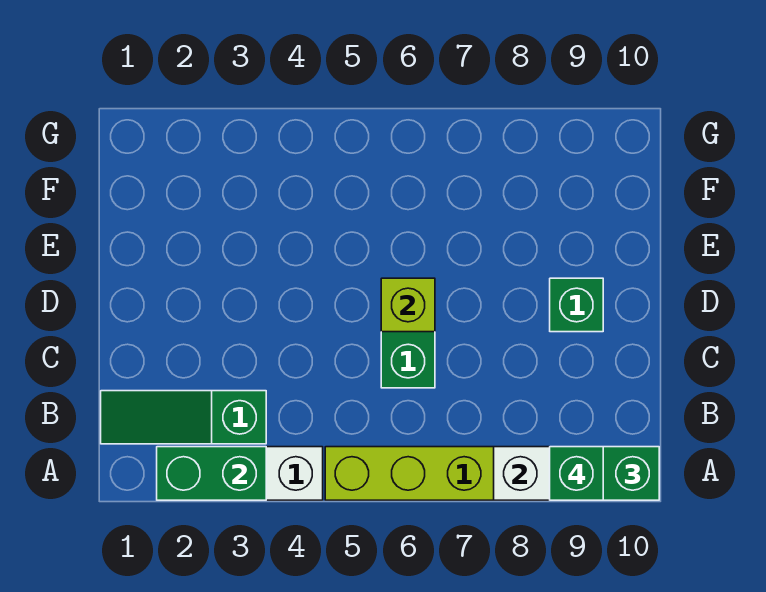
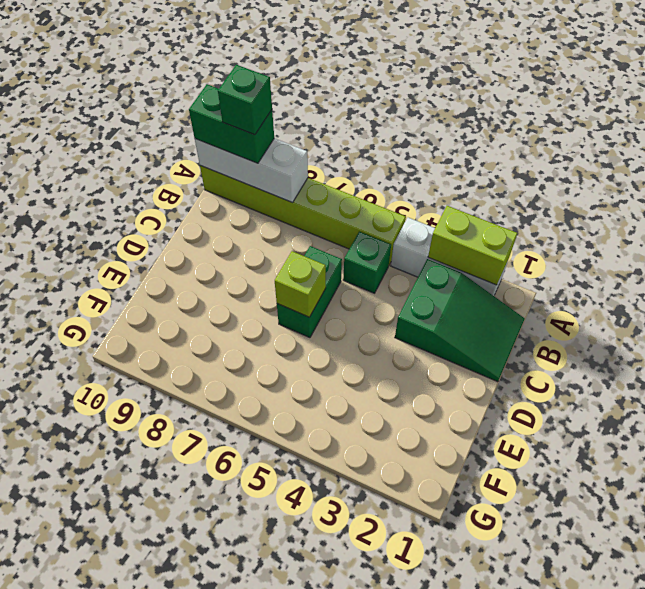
green 1x2 brick [157,447,266,500] -> lime 1x2 brick [428,206,518,285]
green 1x3 slope [101,391,266,444] -> green 2x3 slope [395,259,525,382]
green 1x1 brick [550,278,603,332] -> green 1x1 brick moved to [343,232,391,293]

